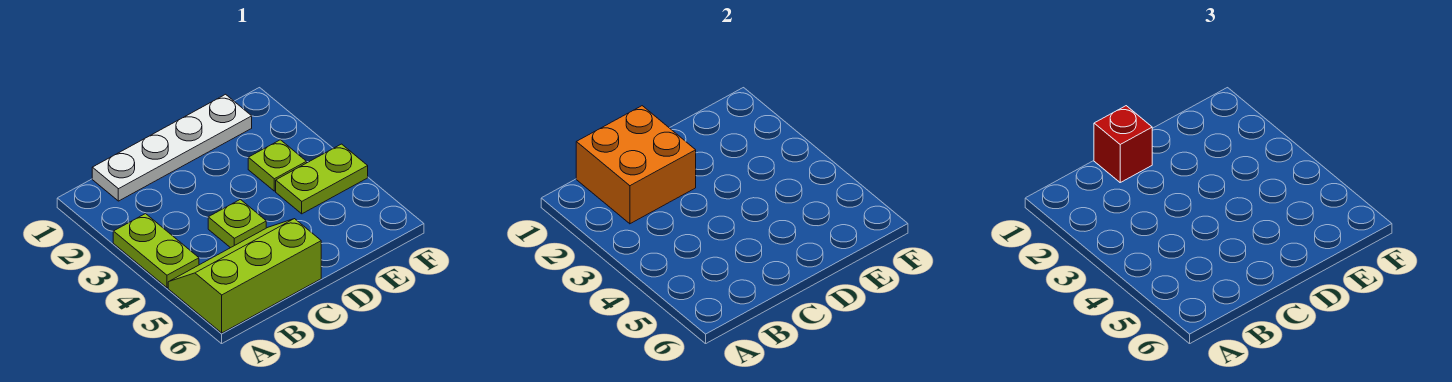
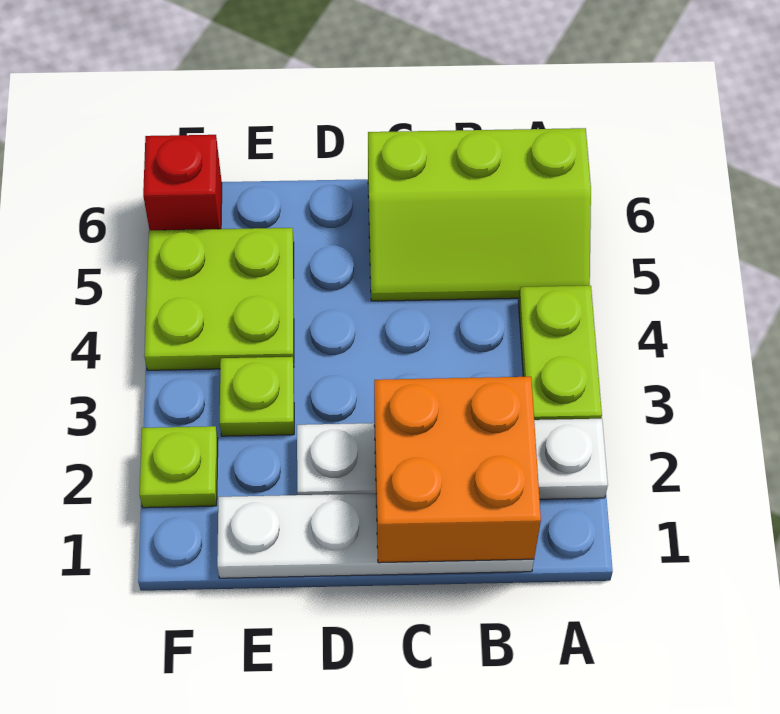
none -> white 1x4 plate [297,419,608,499]
red 1x1 brick [1094,106,1152,182] -> red 1x1 brick moved to [143,135,222,230]
lime 1x1 plate [208,199,266,248] -> lime 1x1 plate moved to [140,426,218,508]
lime 1x2 plate [276,144,368,214] -> lime 2x2 plate [144,228,294,370]

